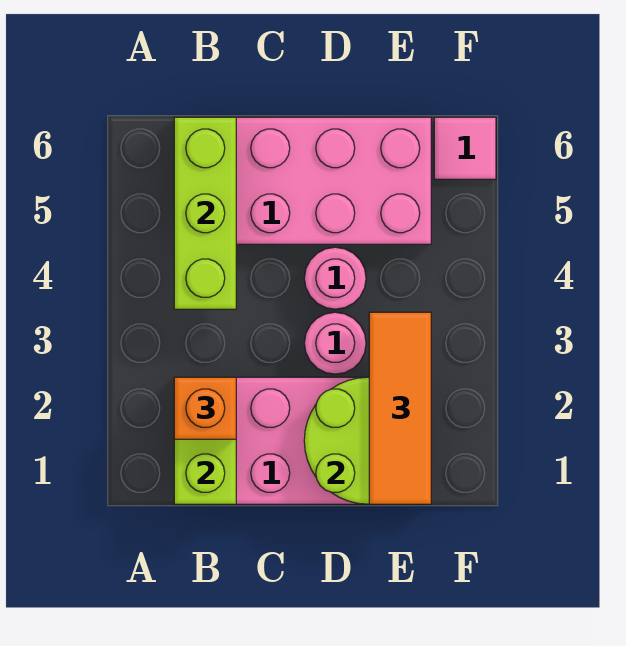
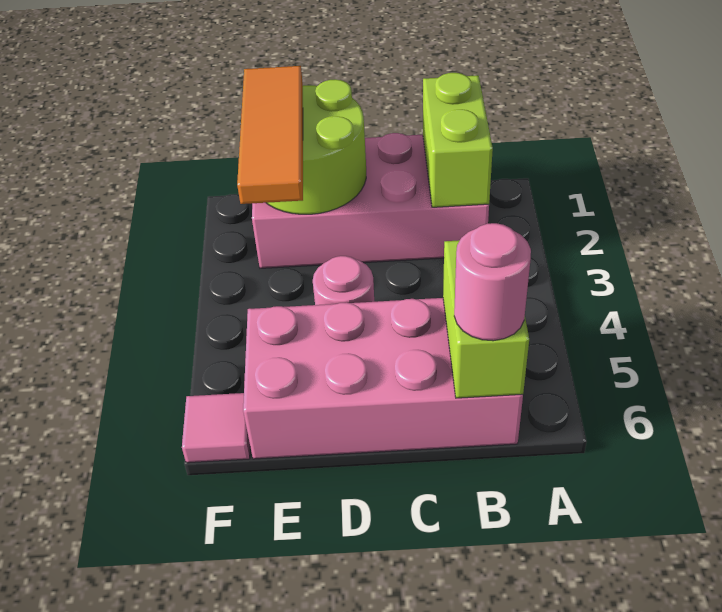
orange 1x1 brick [174,377,236,439] -> none
lime 1x3 brick [174,117,236,309] -> lime 1x2 brick [443,240,529,398]
pink 1x1 round brick [304,312,366,374] -> pink 1x1 round brick moved to [454,223,531,341]

